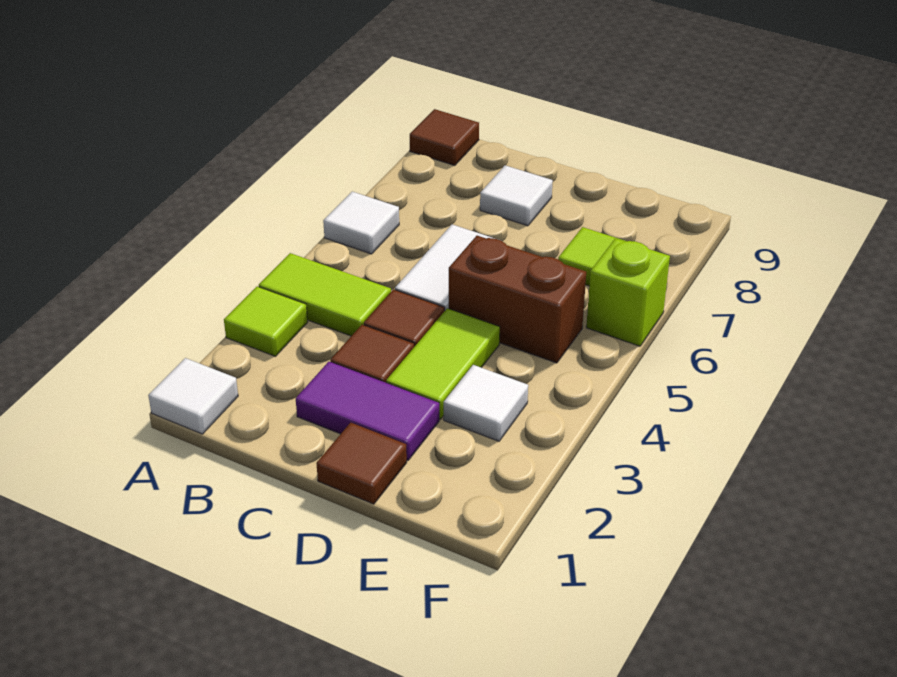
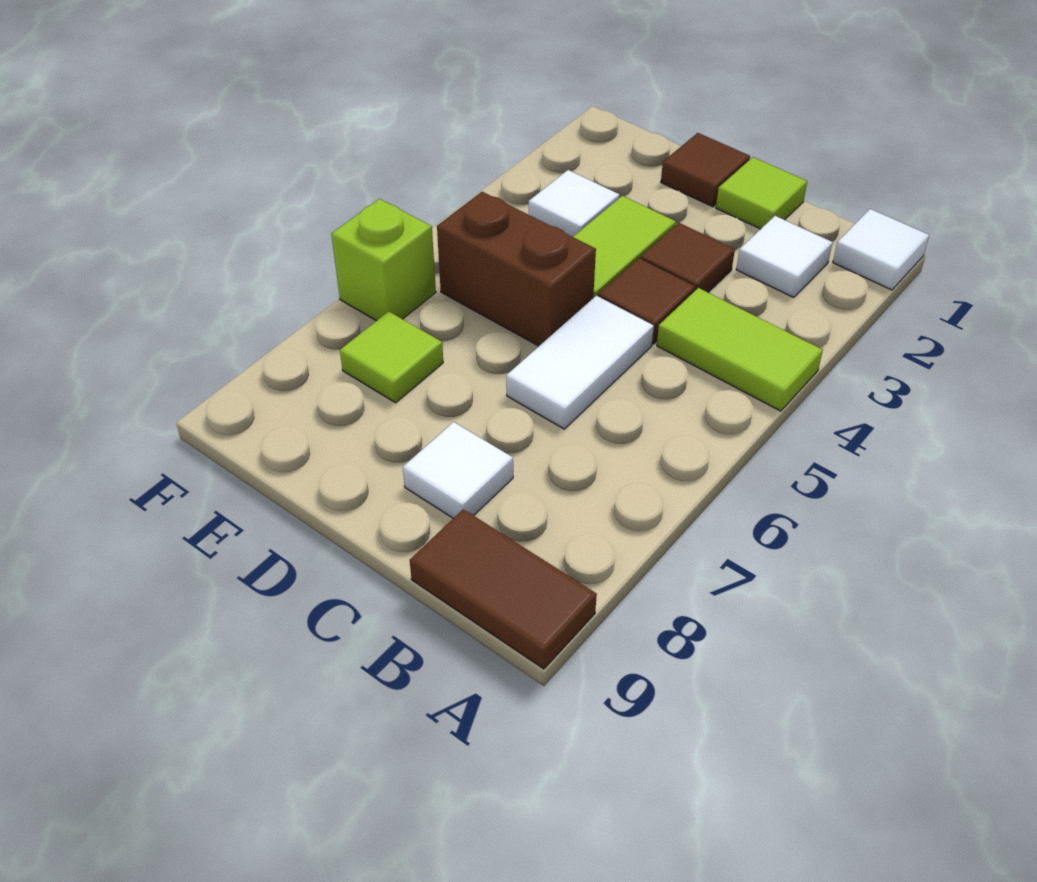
lime 1x1 tile [224,286,308,356] -> lime 1x1 tile moved to [716,157,807,229]
white 1x1 tile [323,192,399,254] -> white 1x1 tile moved to [736,216,833,298]
brown 1x1 tile [410,109,479,165] -> brown 1x2 tile [410,509,597,669]
purple 1x2 tile [296,362,439,460] -> none

